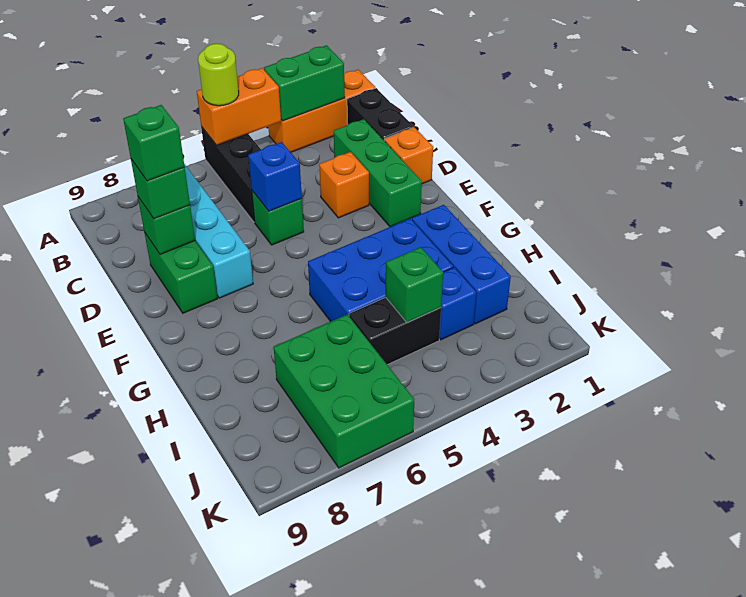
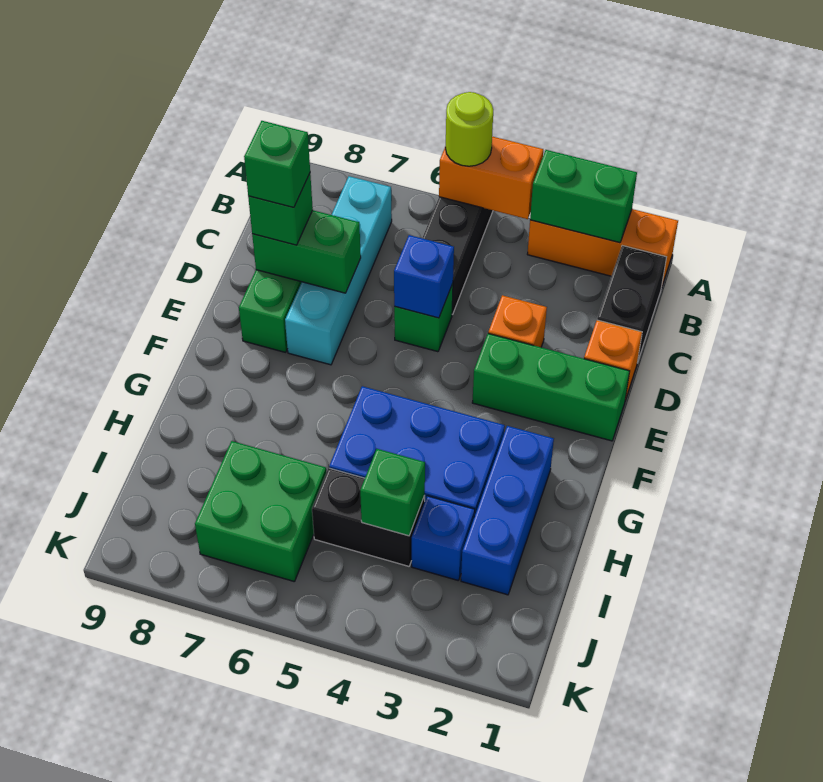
green 1x3 brick [334,119,422,227] -> green 1x3 brick turned to [472,333,630,441]
green 1x1 brick [138,197,195,254] -> green 1x2 brick [252,210,361,293]
green 2x3 brick [274,315,414,468] -> green 2x2 brick [195,441,326,582]

